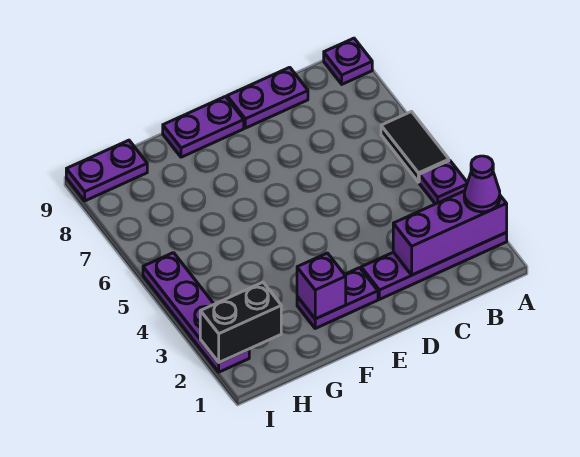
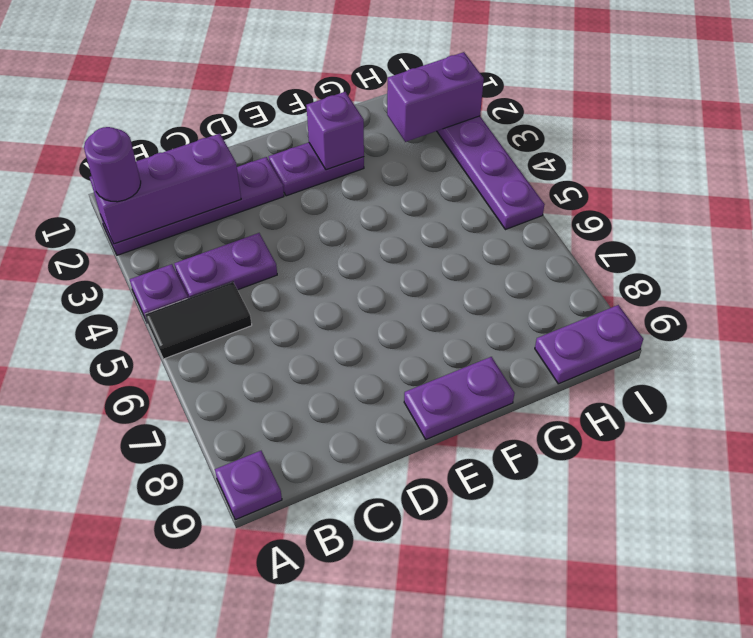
purple 1x1 cone [464,156,500,212] -> purple 1x1 round brick [84,127,141,202]
black 1x2 tile [381,112,449,182] -> black 1x2 tile turned to [145,282,252,359]
purple 1x2 plate [227,67,308,128] -> purple 1x2 plate moved to [174,233,277,298]
black 1x2 brick [200,282,281,363] -> purple 1x2 brick [387,52,484,142]

